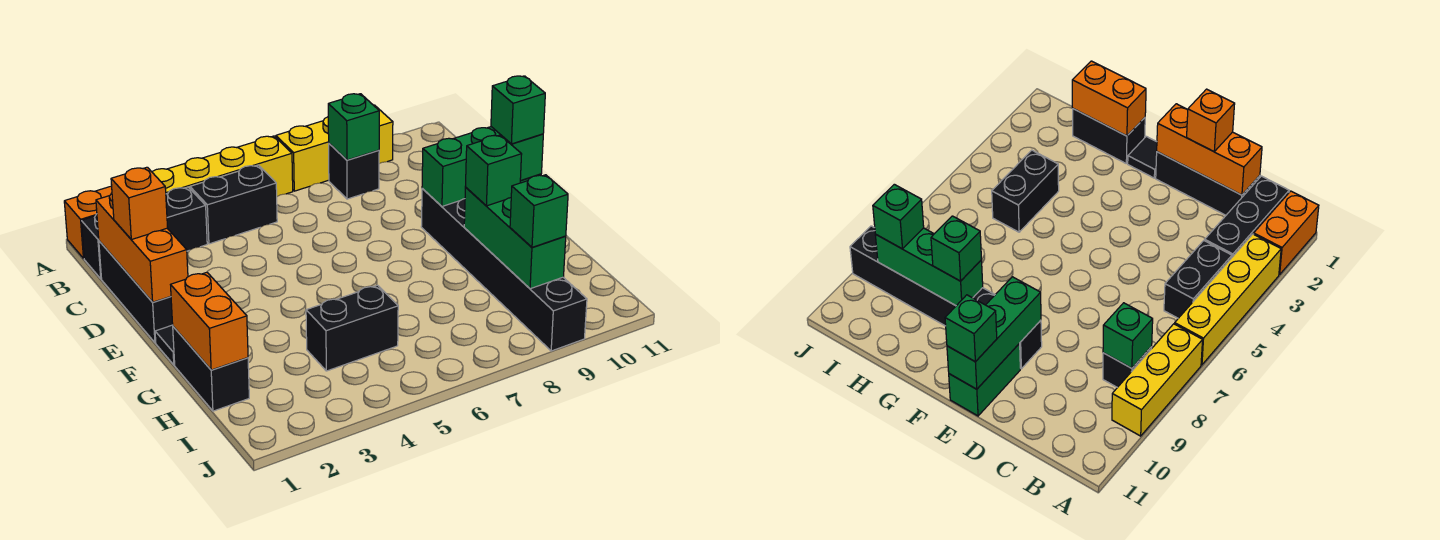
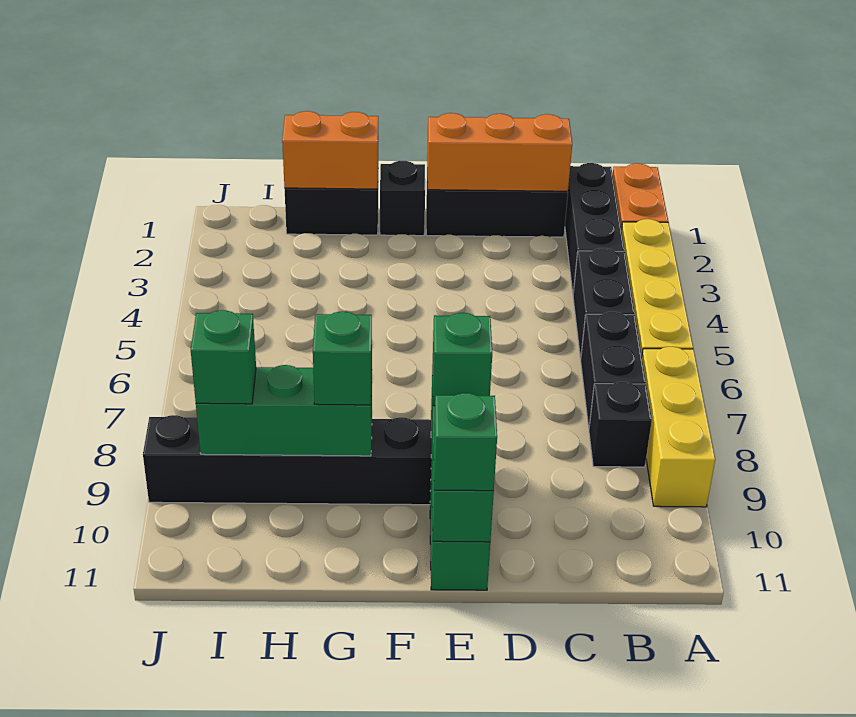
green 1x1 brick [328,94,379,160] -> green 1x1 brick moved to [432,313,492,406]
orange 1x1 brick [111,167,168,240] -> none
black 1x1 tile [155,325,175,365] -> black 1x1 brick [380,161,425,236]
black 1x2 brick [306,285,398,371] -> black 1x2 brick moved to [581,312,646,428]

